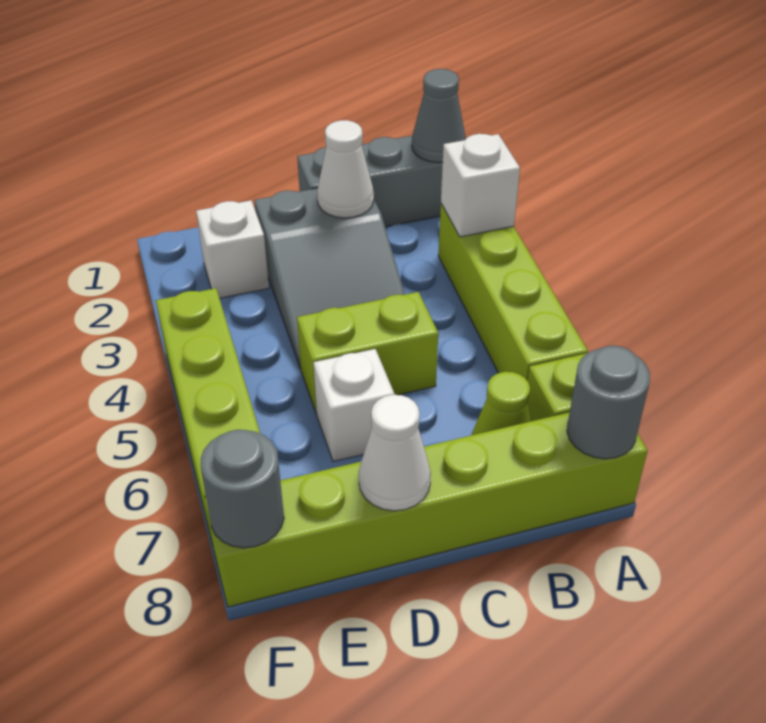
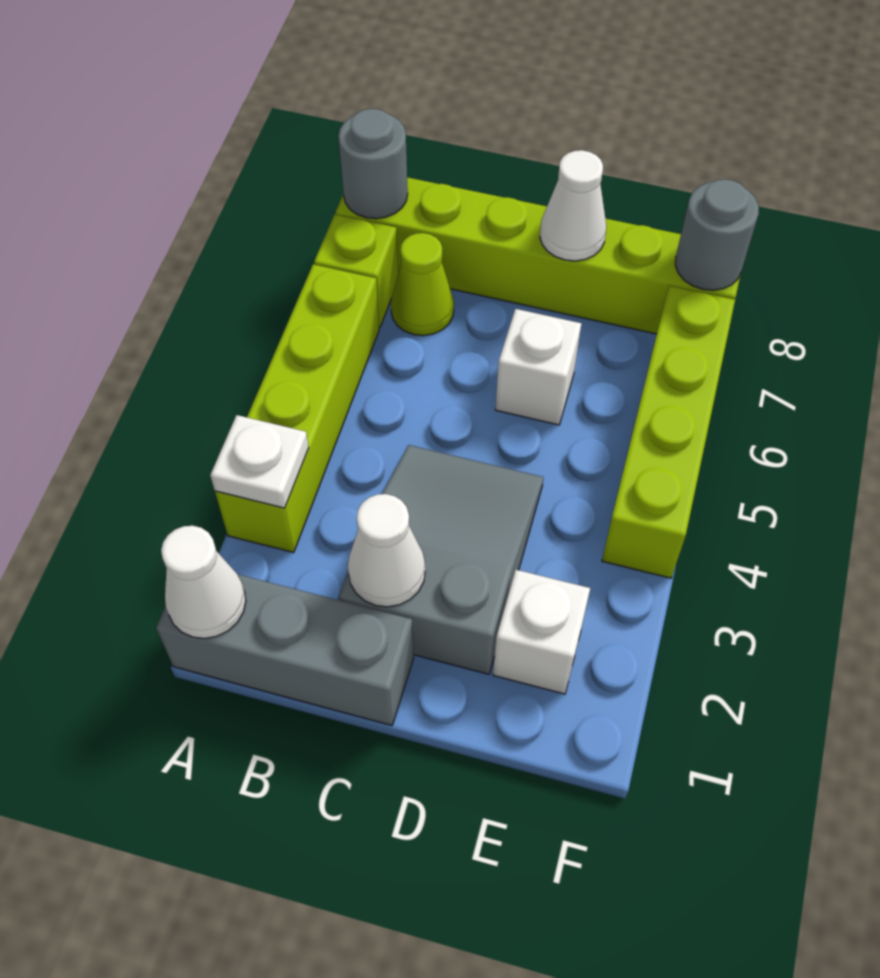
grey 1x1 cone [412,69,466,163] -> white 1x1 cone [161,526,246,639]
white 1x1 brick [441,134,520,237] -> white 1x1 plate [210,415,309,508]
lime 1x2 brick [297,292,438,413] -> none

